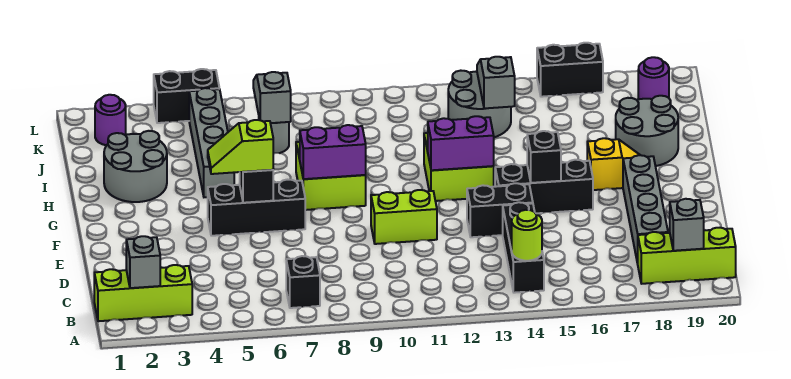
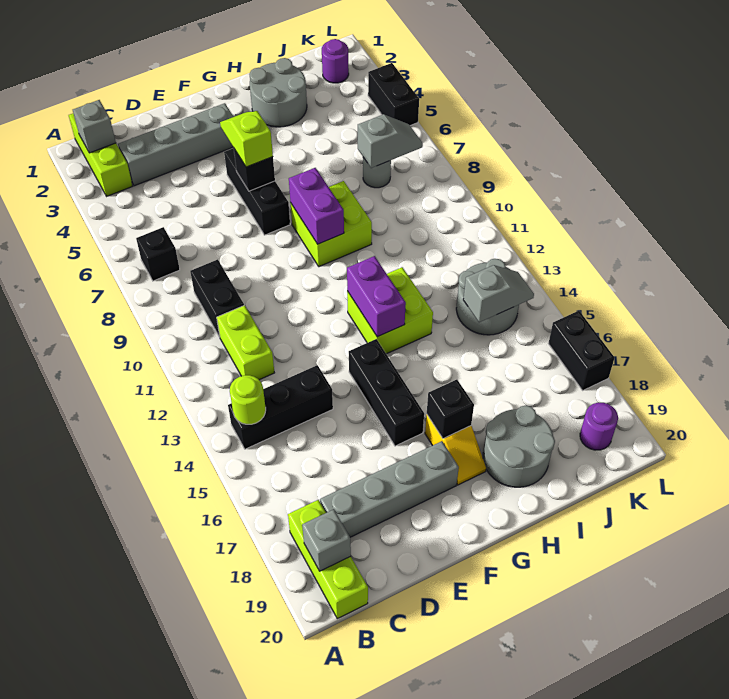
lime 1x2 brick [371,190,437,244] -> lime 1x2 brick moved to [217,305,274,380]
black 1x2 brick [467,183,533,237] -> black 1x2 brick moved to [190,259,244,337]
black 1x1 brick [527,131,561,183] -> black 1x1 brick moved to [427,380,474,438]
grey 1x4 brick [189,88,234,197] -> grey 1x4 brick moved to [118,103,234,186]

